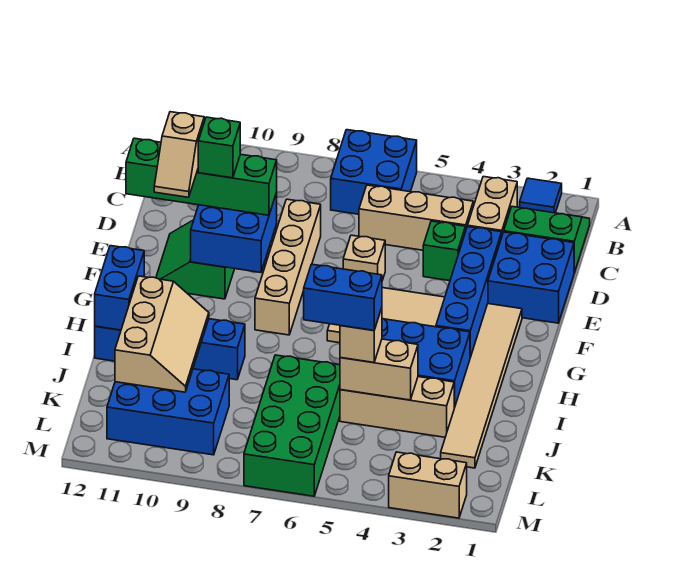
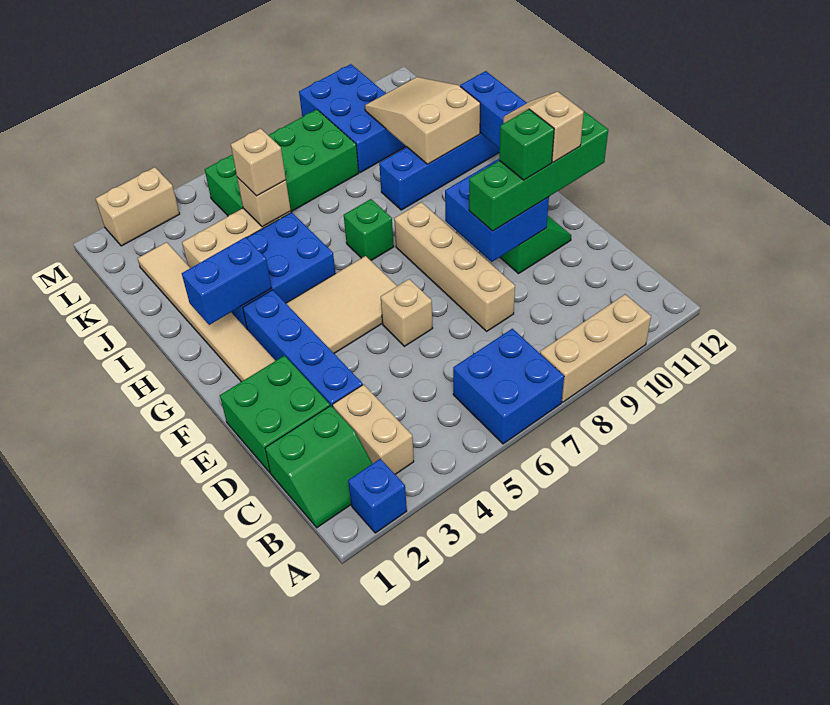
blue 1x1 tile [520,178,562,213] -> blue 1x1 brick [348,459,407,533]
tan 1x3 brick [359,185,473,250] -> tan 1x3 brick moved to [540,294,651,402]
blue 2x2 brick [488,232,574,323] -> green 2x2 brick [220,356,330,473]
green 1x1 brick [423,221,465,281] -> green 1x1 brick moved to [344,199,394,260]
tan 2x3 slope [115,276,209,392] -> tan 2x3 slope turned to [365,77,480,164]
tan 1x2 brick [340,339,418,400] -> tan 1x1 brick [237,177,291,227]
blue 1x2 brick [304,264,382,330] -> blue 1x2 brick moved to [182,237,271,325]
green 2x4 brick [244,355,340,496] -> green 2x4 brick turned to [205,109,359,216]
blue 2x3 brick [107,369,229,455] -> blue 2x3 brick turned to [299,64,407,173]

